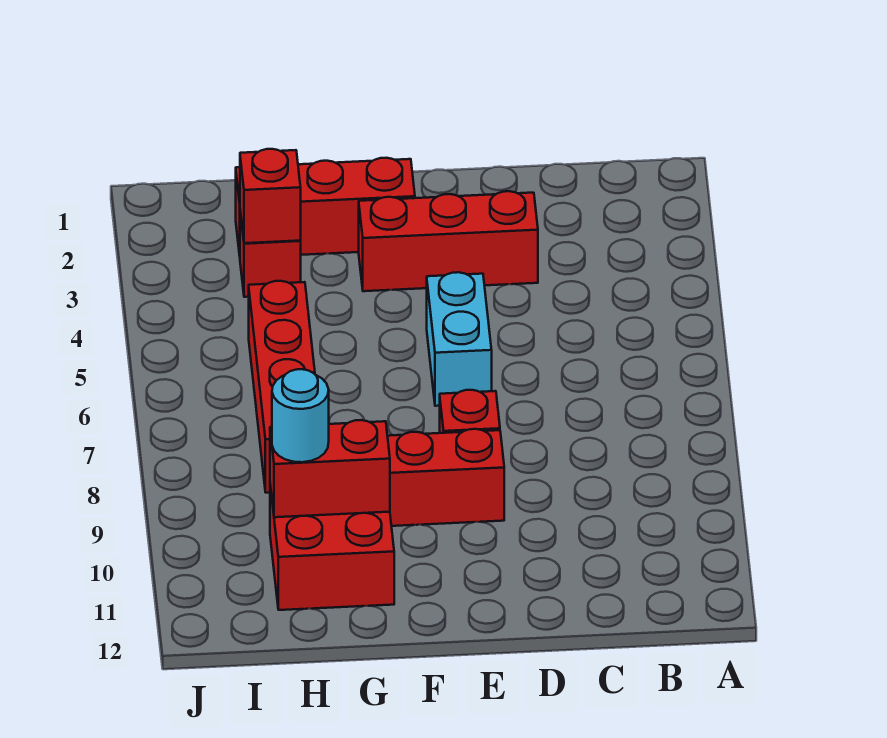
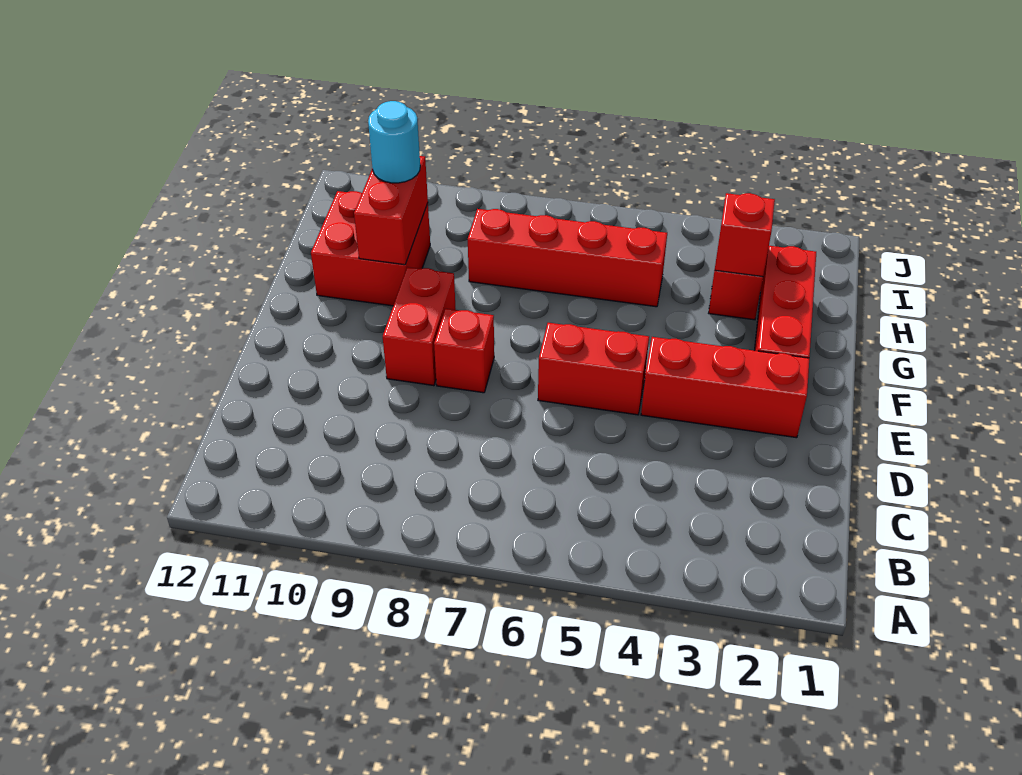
red 1x3 brick [359,191,538,291] -> red 1x3 brick turned to [641,337,809,438]
cyan 1x2 brick [427,272,492,406] -> red 1x2 brick [538,323,649,415]

